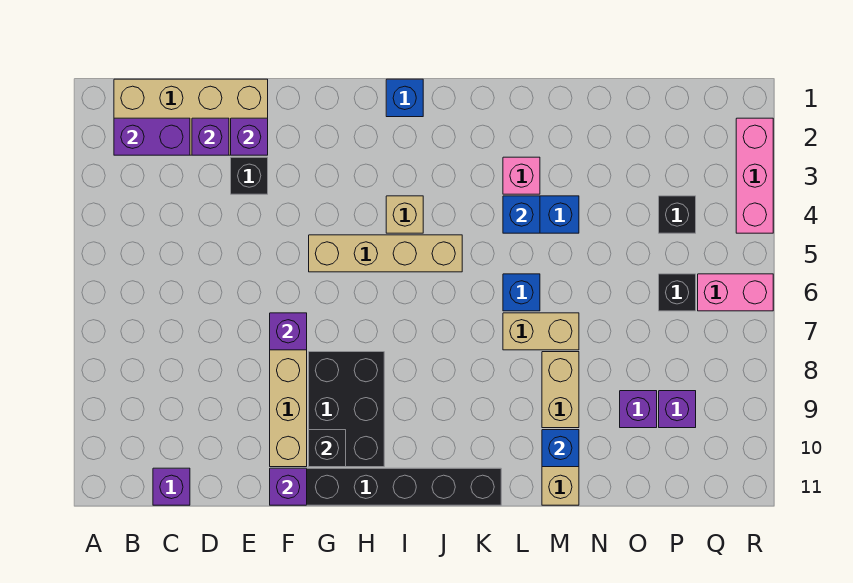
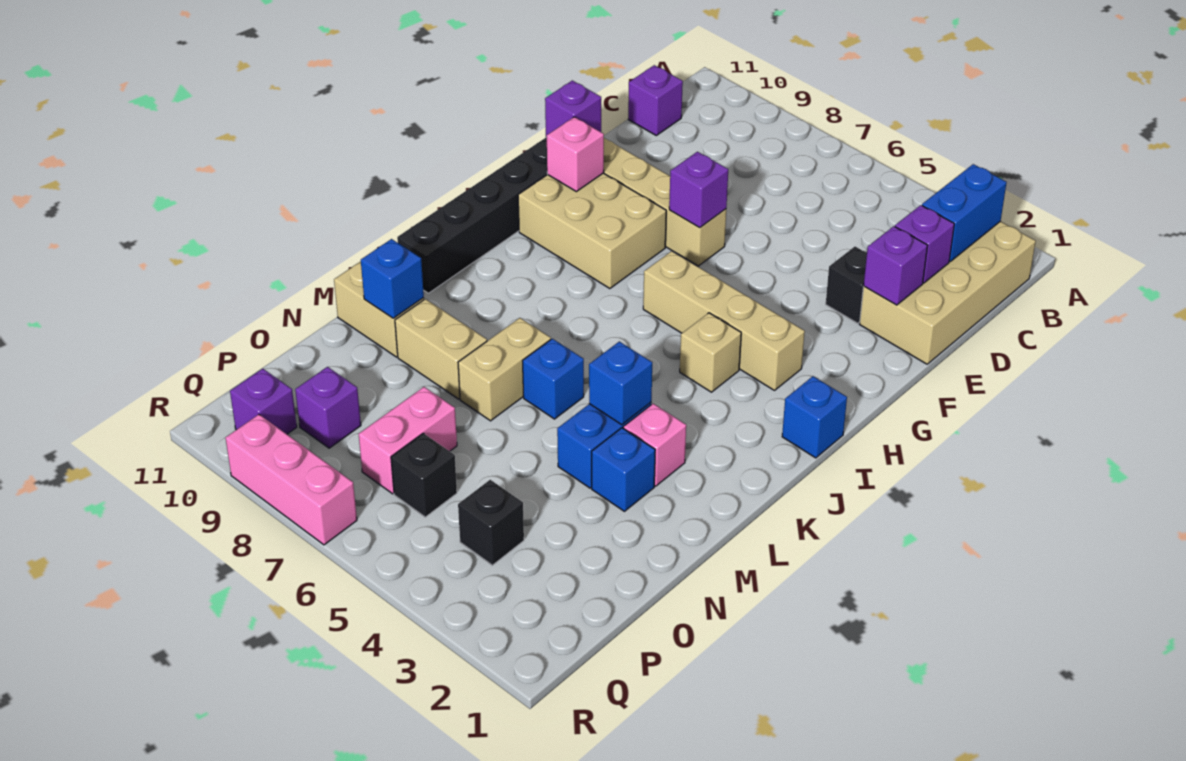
purple 1x2 brick [114,118,190,155] -> blue 1x2 brick [922,164,1007,261]
tan 1x4 brick [309,235,462,272] -> tan 1x4 brick turned to [643,251,805,390]
black 2x3 brick [309,352,384,467] -> tan 2x3 brick [518,173,666,289]
black 1x1 brick [309,430,346,467] -> pink 1x1 brick [547,117,604,192]
none -> blue 1x1 brick [592,428,655,511]
purple 1x1 brick [620,391,657,428] -> purple 1x1 brick moved to [230,369,297,434]
pink 1x2 brick [698,274,773,311] -> pink 1x2 brick moved to [359,387,457,494]
pink 1x3 brick [736,118,773,233] -> pink 1x3 brick moved to [225,414,357,545]

